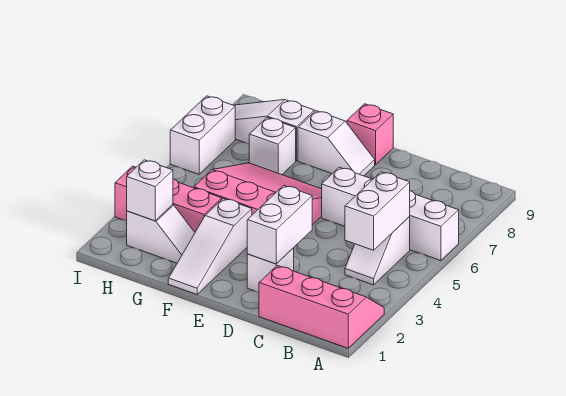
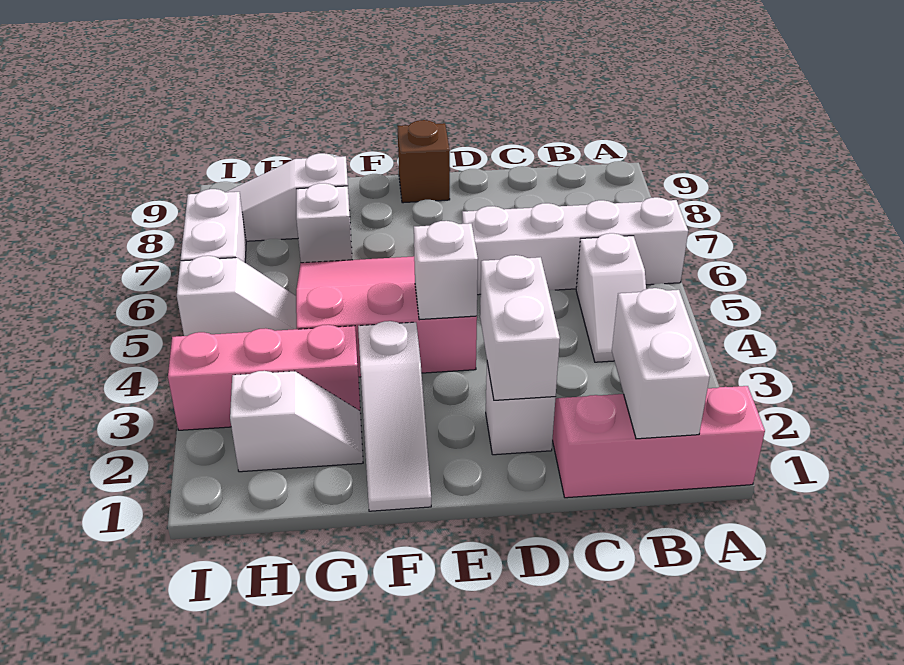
white 1x2 brick [345,172,410,250] -> white 1x2 brick moved to [612,288,710,439]
white 1x2 slope [298,111,375,176] -> white 1x2 slope moved to [177,256,297,336]
pink 1x1 brick [347,104,393,165] -> brown 1x1 brick [398,120,450,203]
white 1x1 brick [127,160,173,221] -> white 1x1 brick moved to [414,221,478,320]

